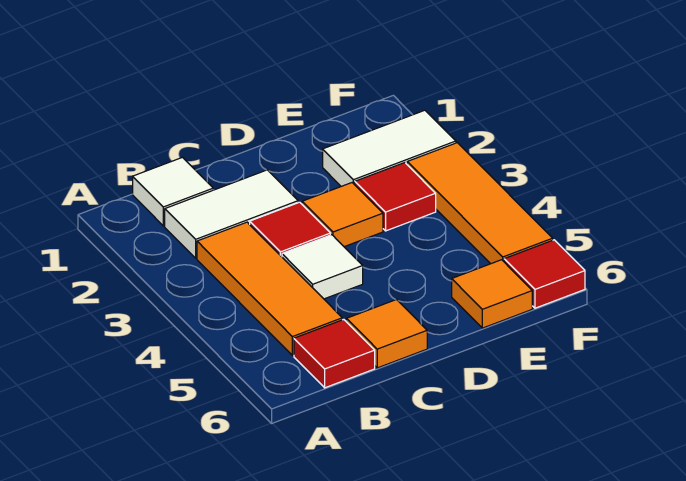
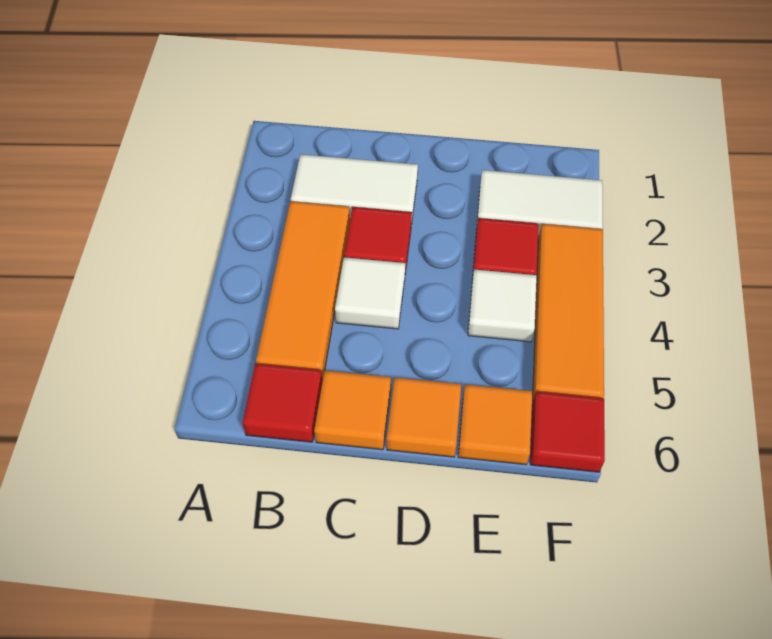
white 1x1 tile [133,157,213,226] -> white 1x1 tile moved to [468,269,537,342]
orange 1x1 tile [302,183,383,247] -> orange 1x1 tile moved to [387,377,461,457]

